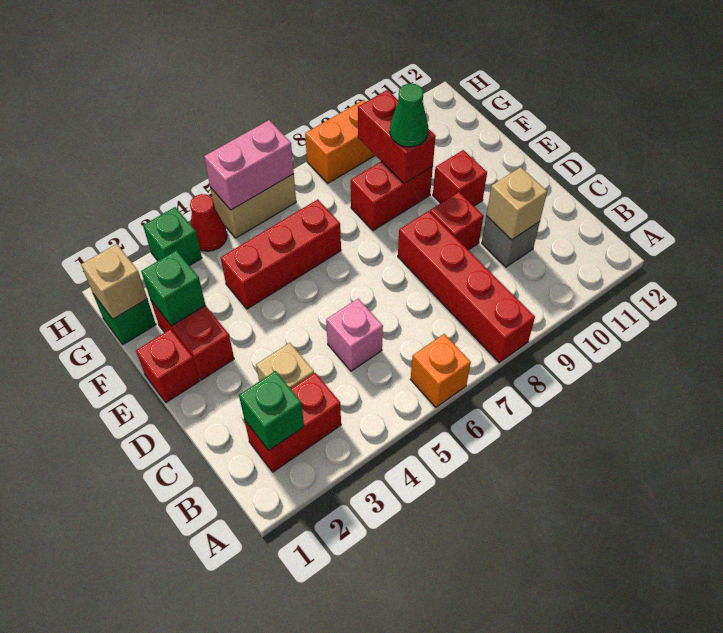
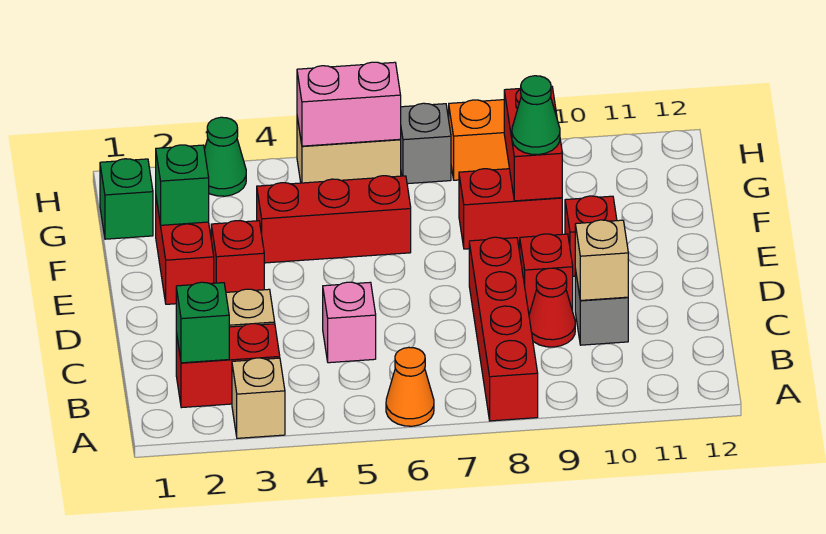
orange 1x1 brick [411,334,471,407] -> orange 1x1 cone [386,347,434,426]
red 1x1 brick [136,329,199,402] -> red 1x1 brick moved to [211,221,264,292]
tan 1x1 brick [81,244,147,319] -> tan 1x1 brick moved to [232,358,285,438]
green 1x1 brick [143,207,202,266] -> green 1x1 cone [204,117,246,196]
red 1x1 cone [190,194,227,251] -> red 1x1 cone moved to [529,268,575,347]
none -> grey 1x1 brick [400,103,451,184]

